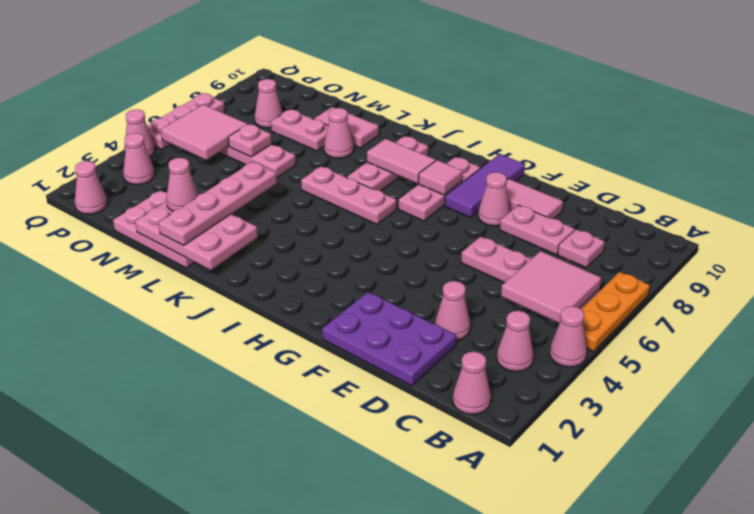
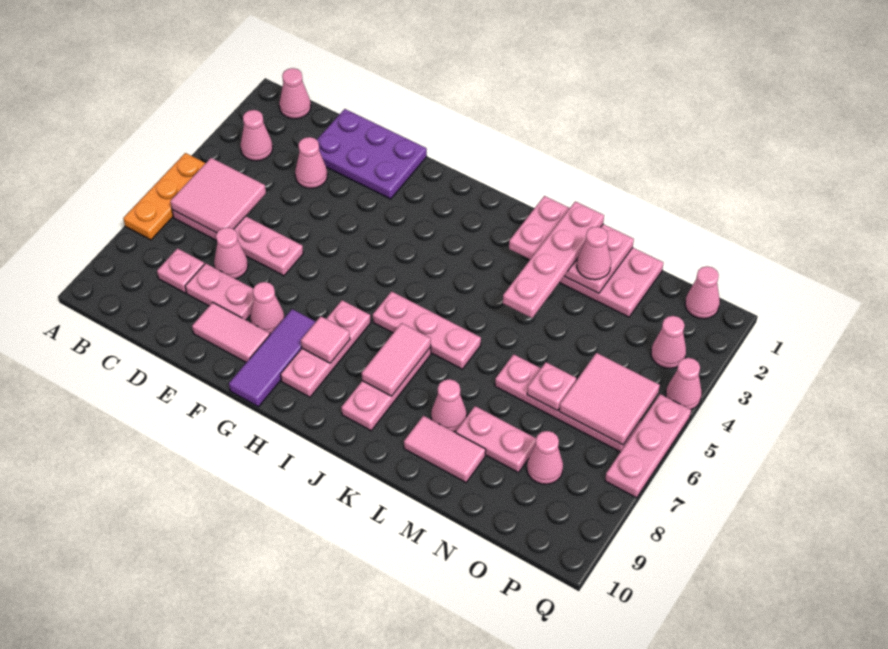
pink 1x1 cone [550,306,587,367] -> pink 1x1 cone moved to [214,227,248,279]
pink 1x2 tile [367,139,436,183] -> pink 1x2 tile turned to [362,323,431,396]

